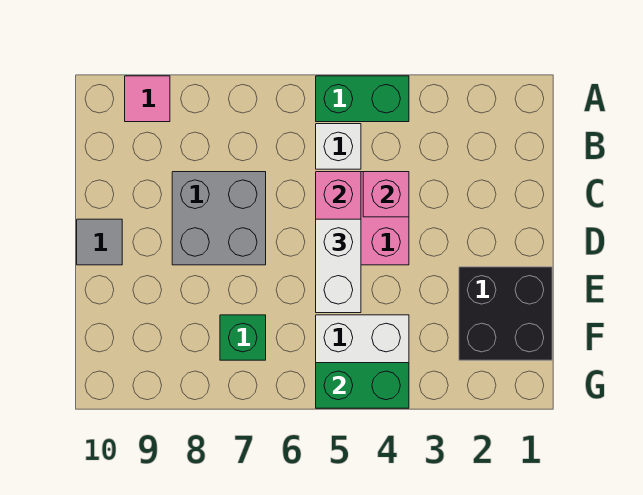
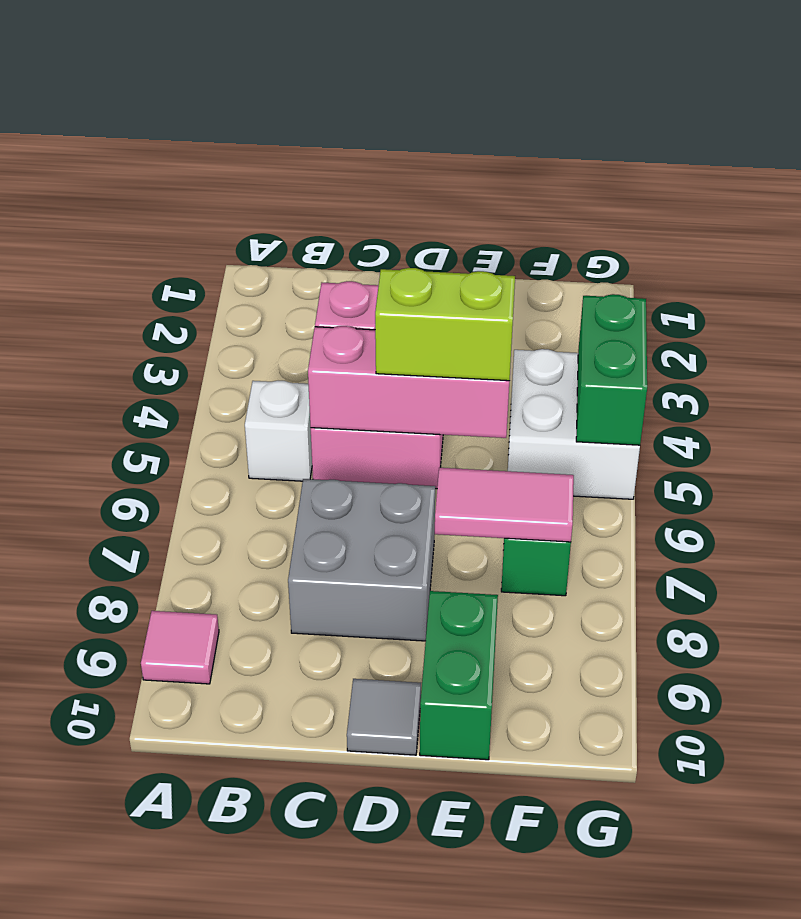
green 1x2 brick [316,76,409,122] -> green 1x2 brick moved to [420,591,498,760]
white 1x2 brick [316,219,361,313] -> lime 1x2 brick [375,268,515,381]
black 2x2 brick [459,267,552,360] -> none
none -> pink 1x2 tile [435,468,574,542]

